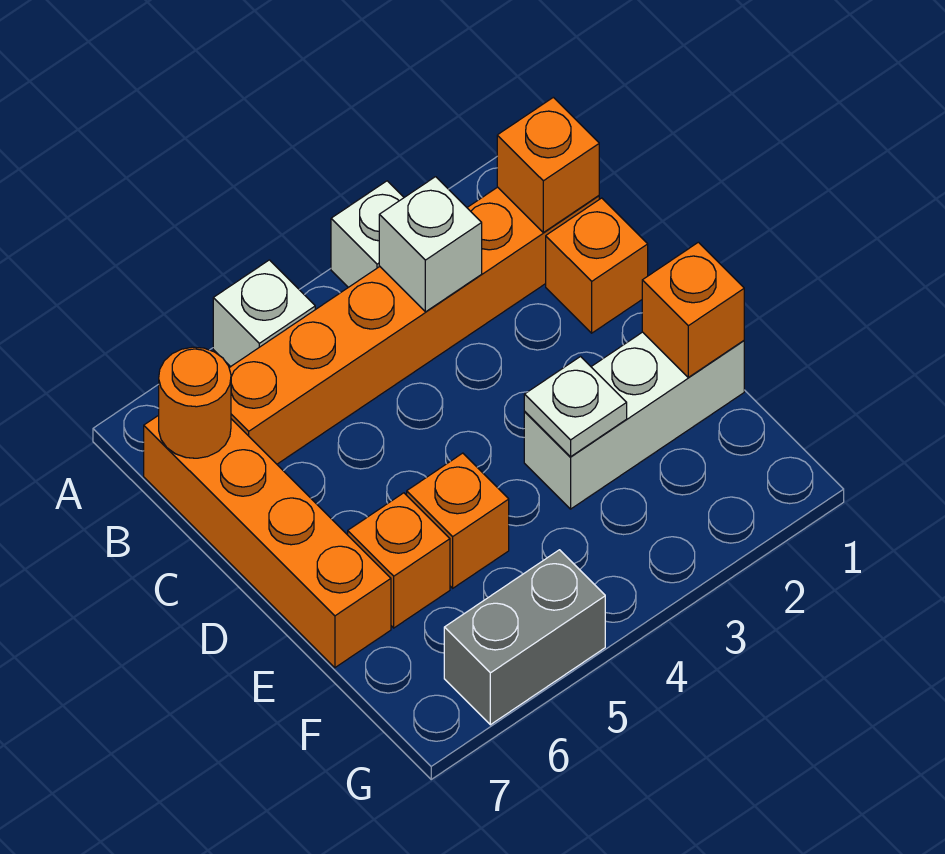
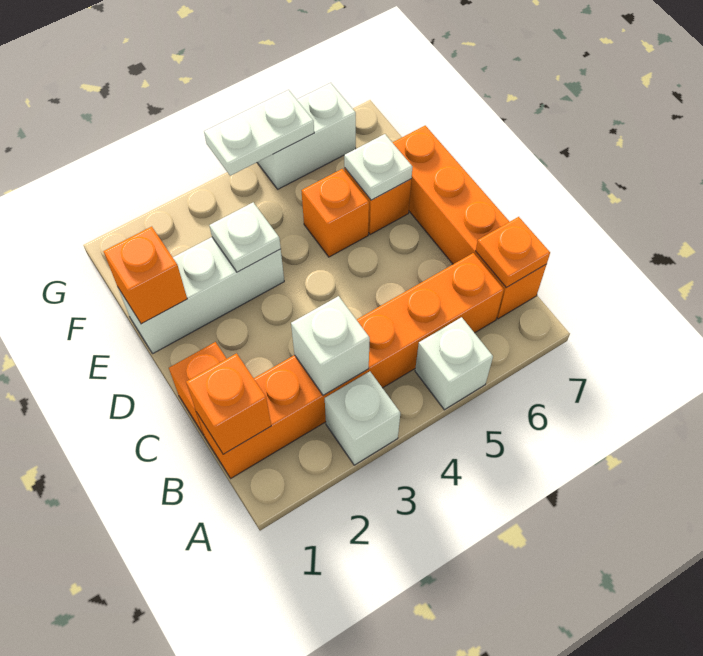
orange 1x1 round brick [159,347,231,458] -> orange 1x1 plate [476,217,550,288]
none -> white 1x1 plate [344,134,412,200]
none -> white 1x2 plate [204,90,314,176]
grey 1x2 brick [444,550,605,725] -> white 1x2 brick [257,83,356,189]

